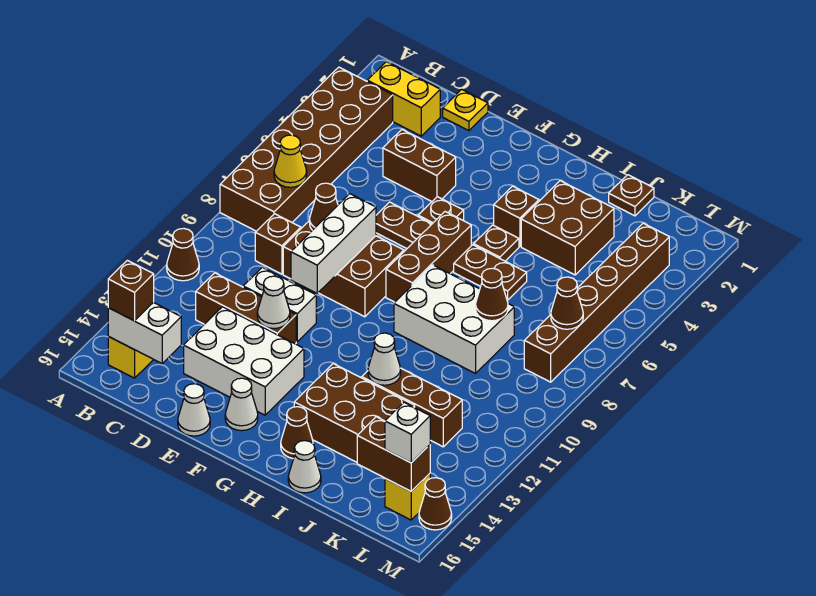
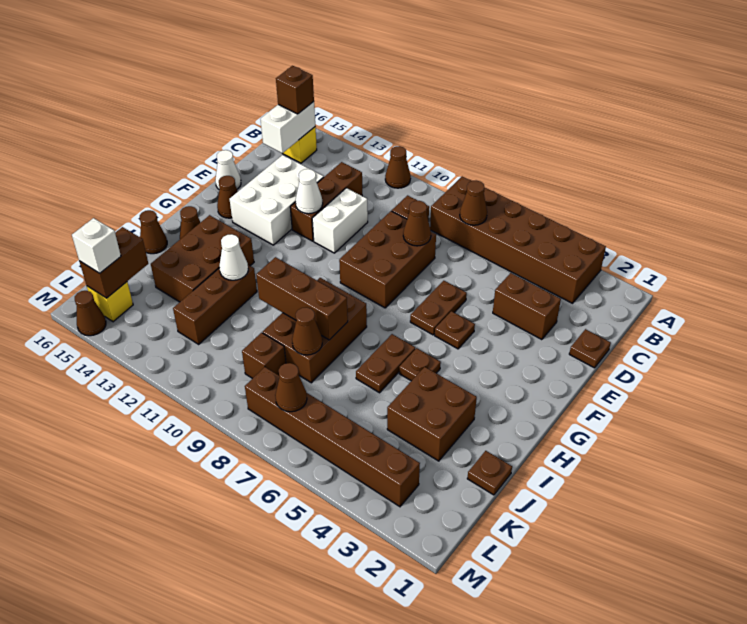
yellow 1x2 brick [367,62,440,136] -> none
yellow 1x1 cone [274,135,307,187] -> brown 1x1 cone [460,180,487,225]
yellow 1x1 plate [443,89,488,131] -> brown 1x1 plate [569,329,611,368]
brown 1x2 brick [383,130,456,201] -> brown 1x2 brick turned to [493,273,561,340]
white 1x3 brick [291,194,376,293] -> none
white 1x1 cone [225,378,258,431] -> brown 1x1 cone [217,176,238,218]
brown 1x3 brick [386,212,471,302] -> brown 1x3 brick moved to [256,257,348,340]
brown 1x1 brick [494,186,539,247] -> brown 1x1 brick moved to [242,333,286,379]
white 2x3 brick [394,265,514,373] -> brown 2x3 brick [263,278,367,383]
white 1x1 cone [288,441,321,493] -> brown 1x1 cone [140,210,167,254]

